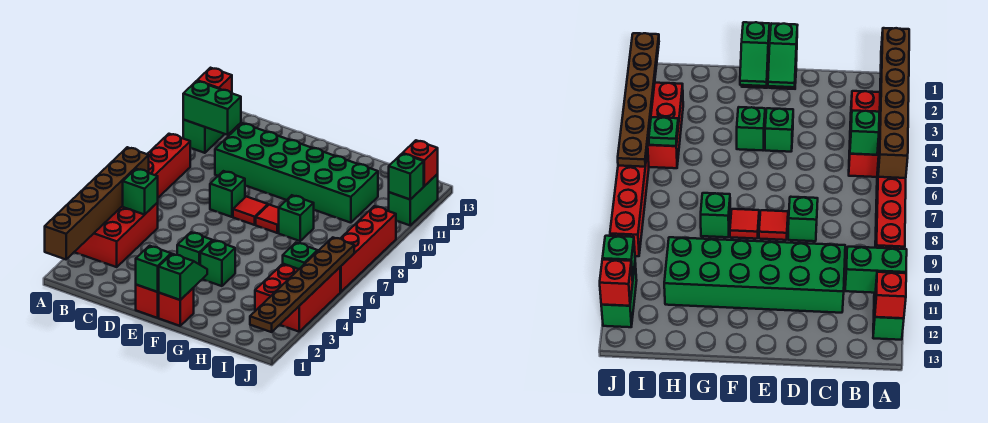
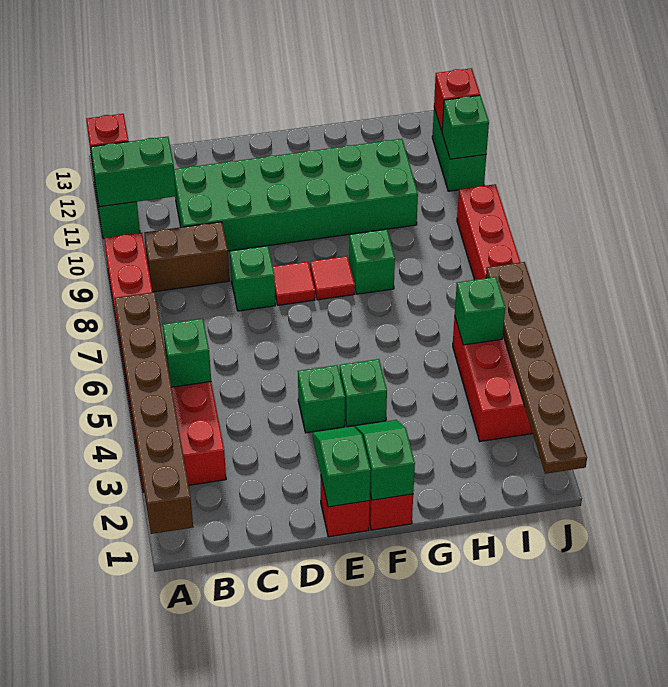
none -> brown 1x2 brick [144,222,229,292]
green 1x1 plate [283,243,318,269] -> green 1x1 brick [455,277,505,345]

